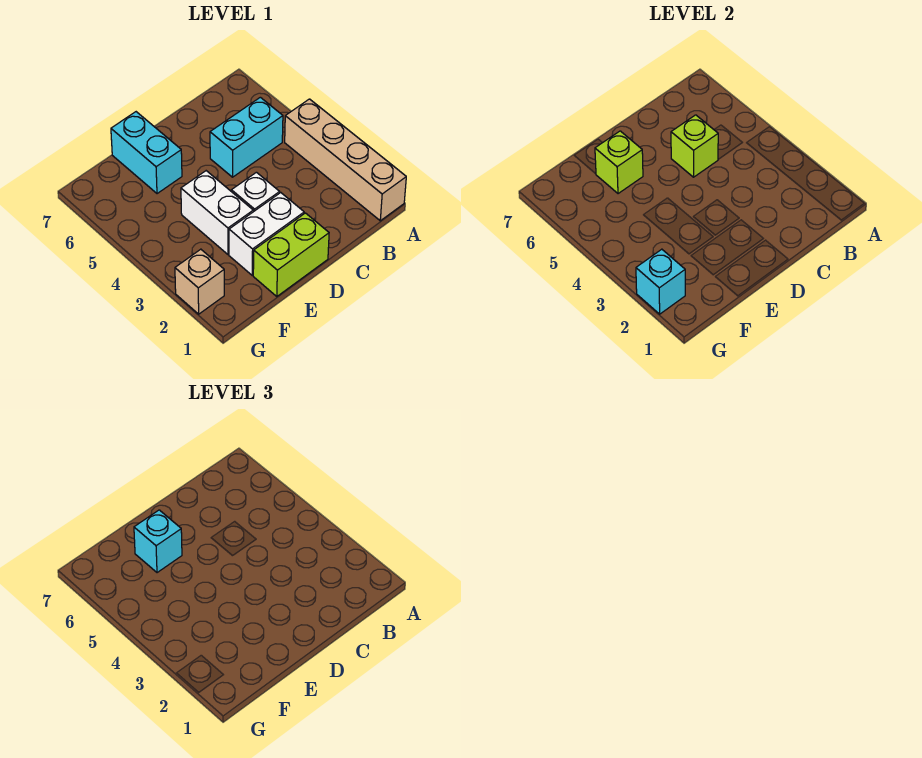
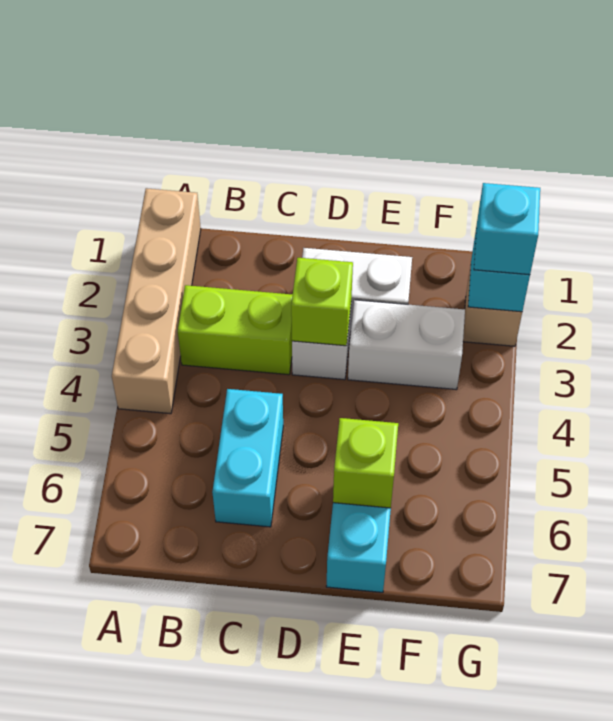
cyan 1x2 brick [210,97,283,177] -> cyan 1x2 brick turned to [212,389,283,527]
lime 1x1 brick [671,115,718,177] -> lime 1x1 brick moved to [291,258,353,346]
lime 1x2 brick [253,213,329,296] -> lime 1x2 brick moved to [178,285,293,375]
white 1x2 brick [181,171,253,254] -> white 1x2 brick turned to [348,300,465,390]
cyan 1x1 brick [134,510,182,573] -> cyan 1x1 brick moved to [474,183,540,275]

